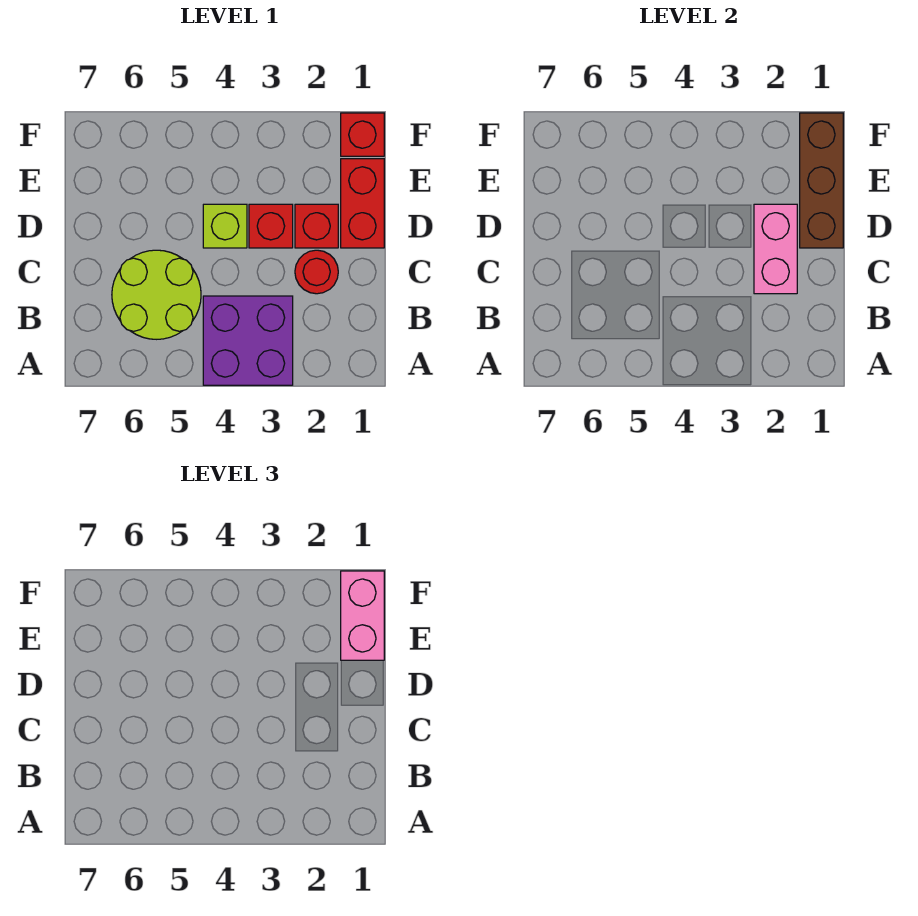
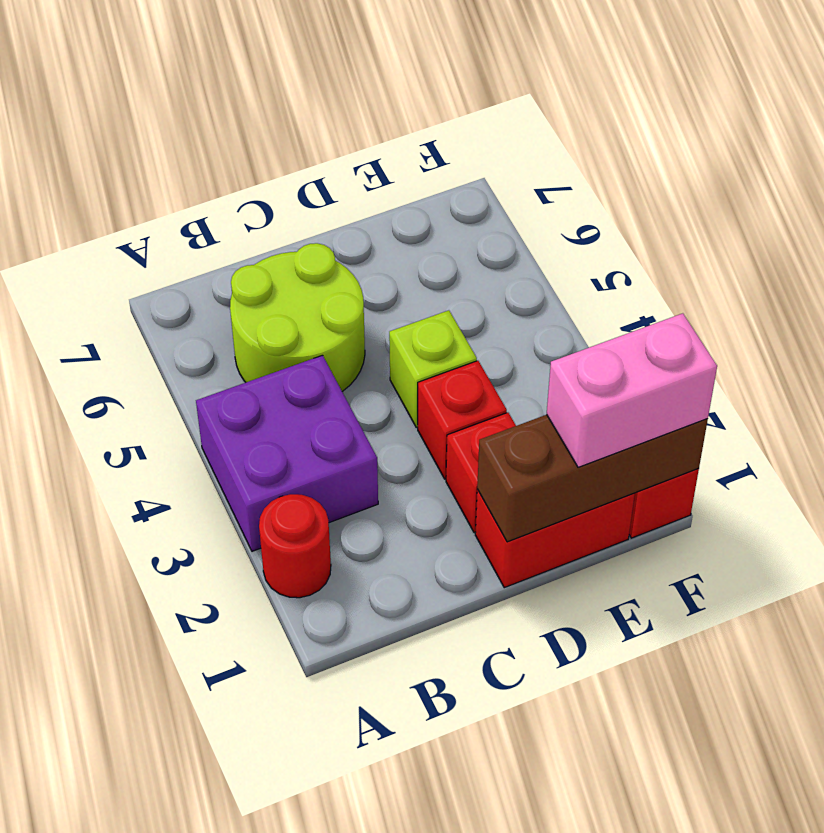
red 1x1 round brick [295,250,338,294] -> red 1x1 round brick moved to [259,494,331,598]
pink 1x2 brick [754,204,797,294] -> none

